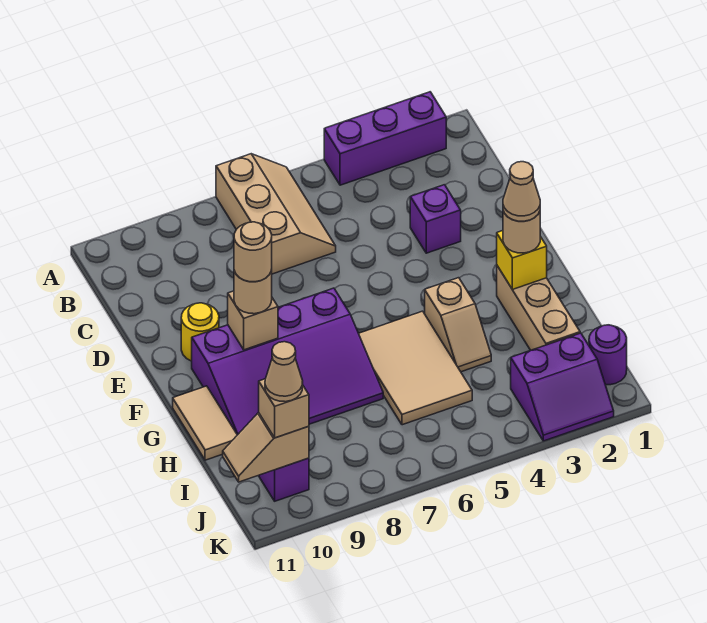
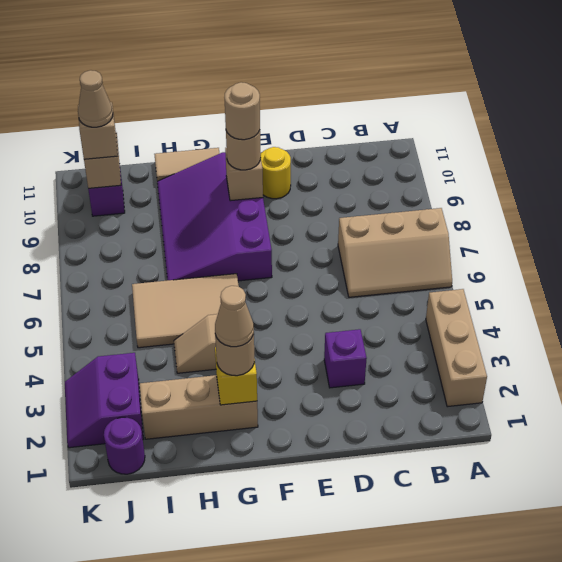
purple 1x3 brick [324,92,446,185] -> tan 1x3 brick [426,289,487,407]

